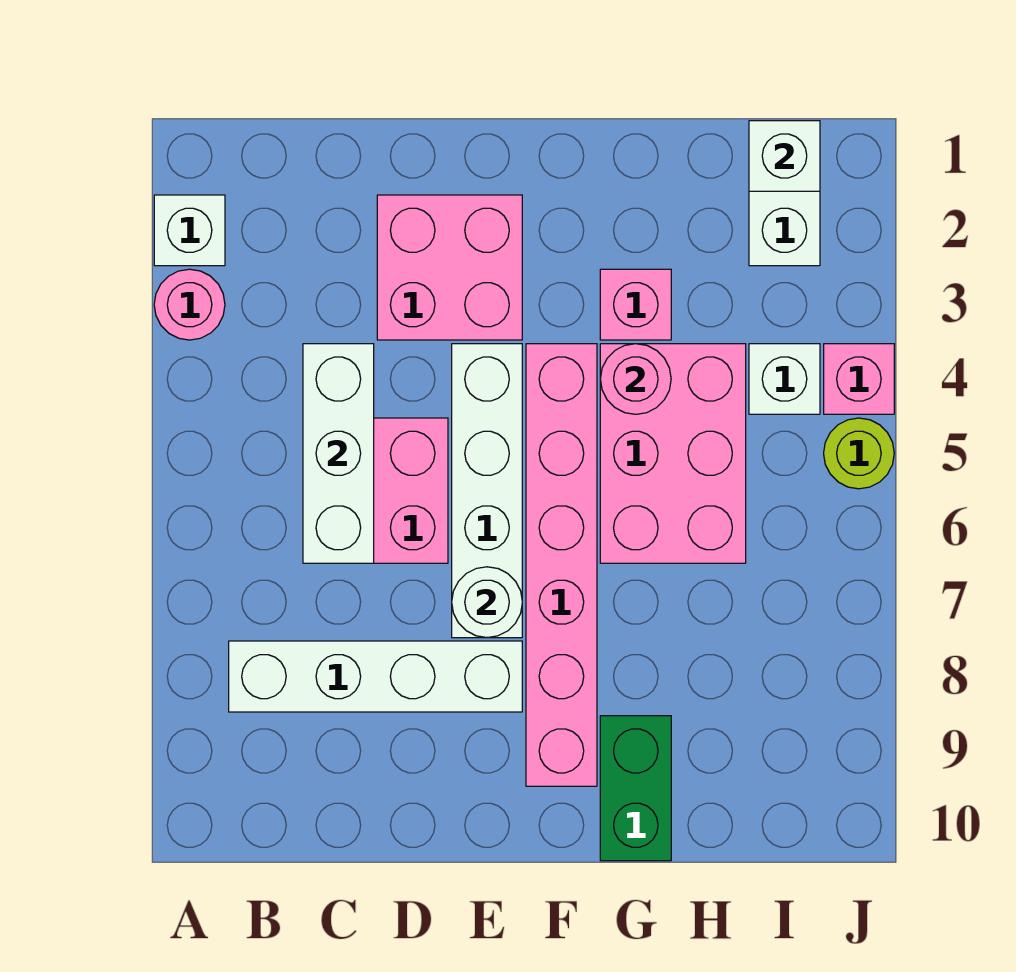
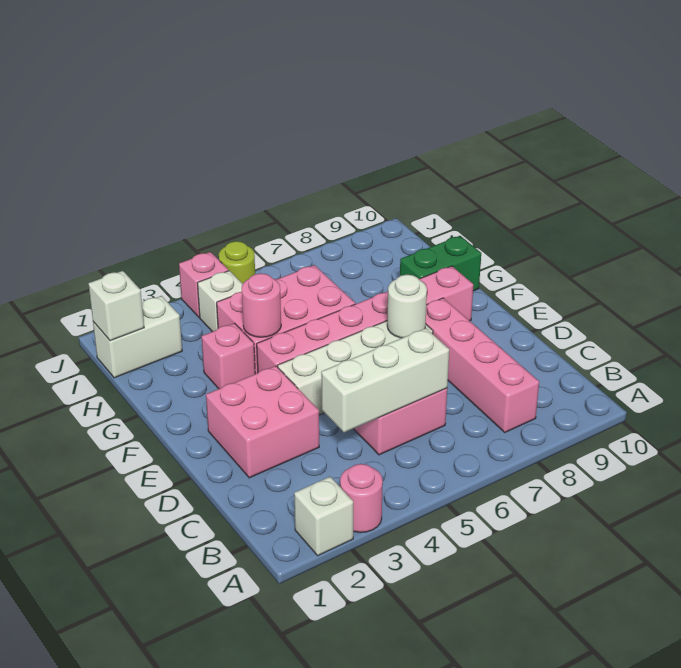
white 1x4 brick [229,641,522,712] -> pink 1x4 brick [426,298,539,432]

